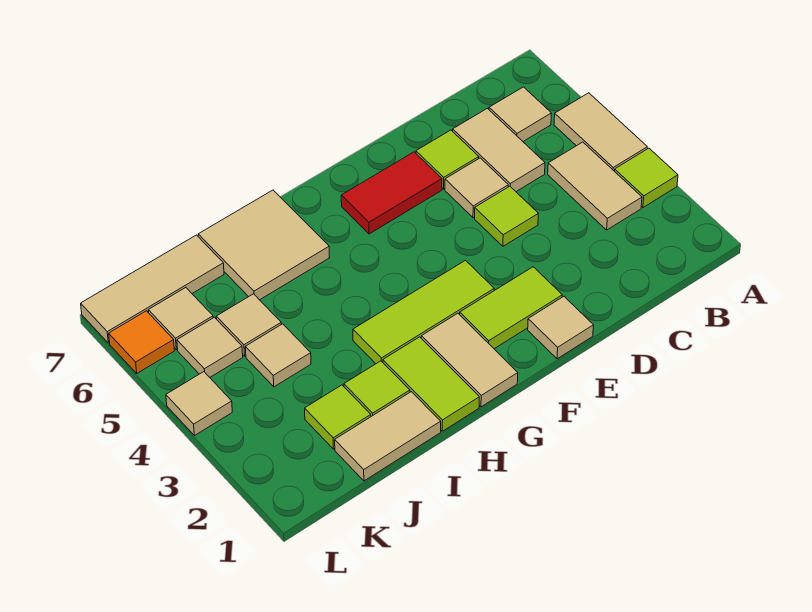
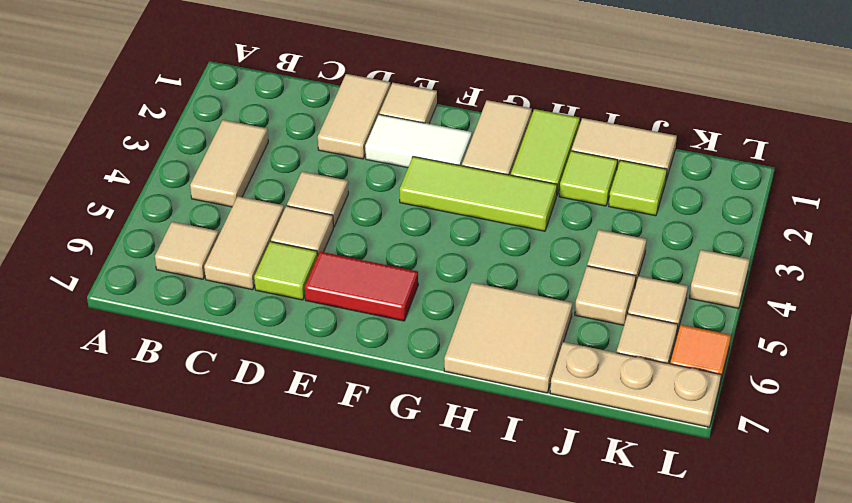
lime 1x1 tile [615,148,678,207] -> none
tan 1x2 tile [554,93,647,171] -> tan 1x2 tile moved to [318,74,390,159]
lime 1x1 tile [475,186,538,246] -> tan 1x1 tile [287,172,348,227]
lime 1x2 tile [460,267,562,349] -> white 1x2 tile [365,114,472,168]
tan 1x3 tile [81,235,224,343] -> tan 1x3 plate [550,342,721,427]

